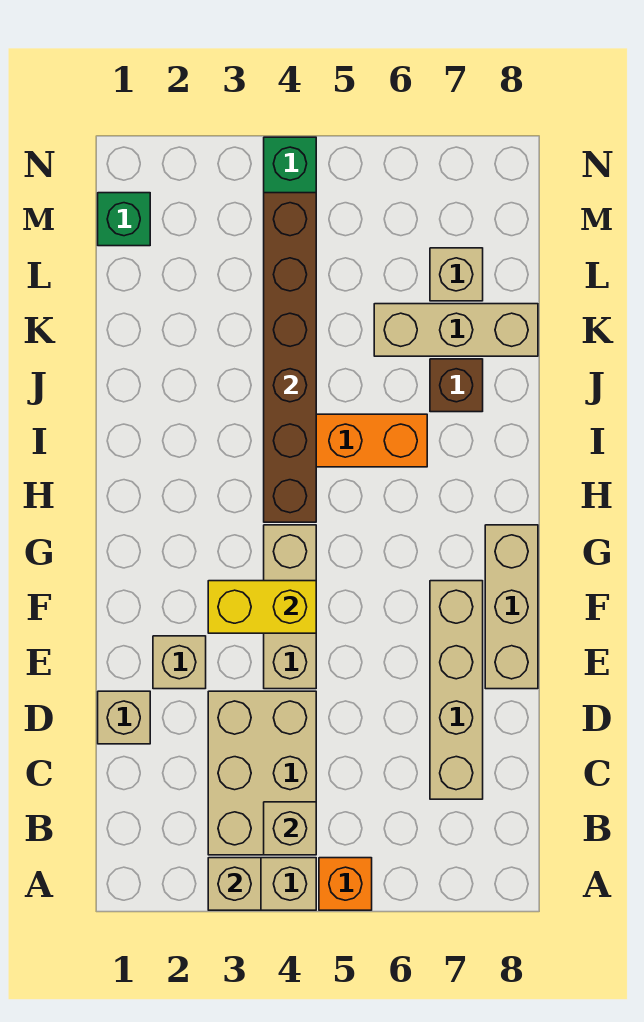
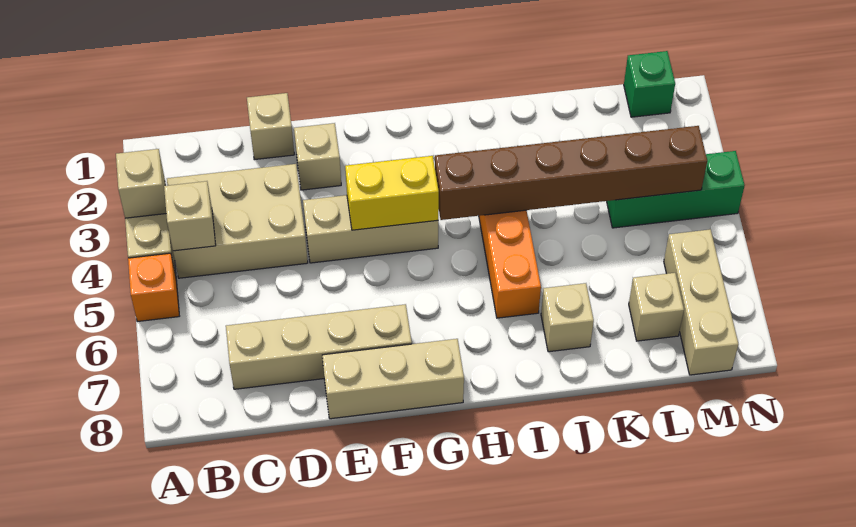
yellow 1x2 brick [208,581,316,633] -> yellow 1x2 brick turned to [345,156,439,230]
brown 1x1 brick [430,359,483,412] -> tan 1x1 brick [541,283,594,352]
tan 1x3 brick [374,304,538,356] -> tan 1x3 brick moved to [664,229,739,375]

